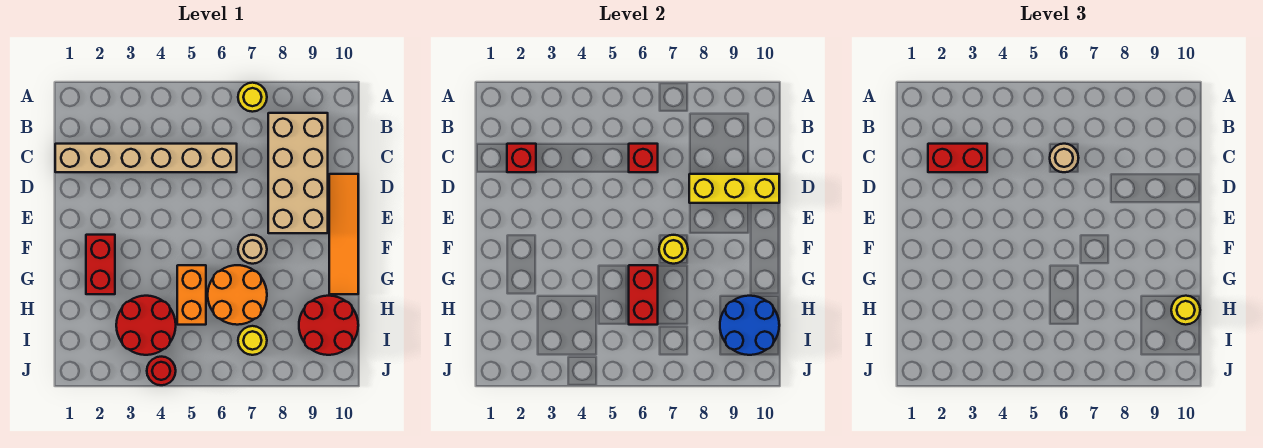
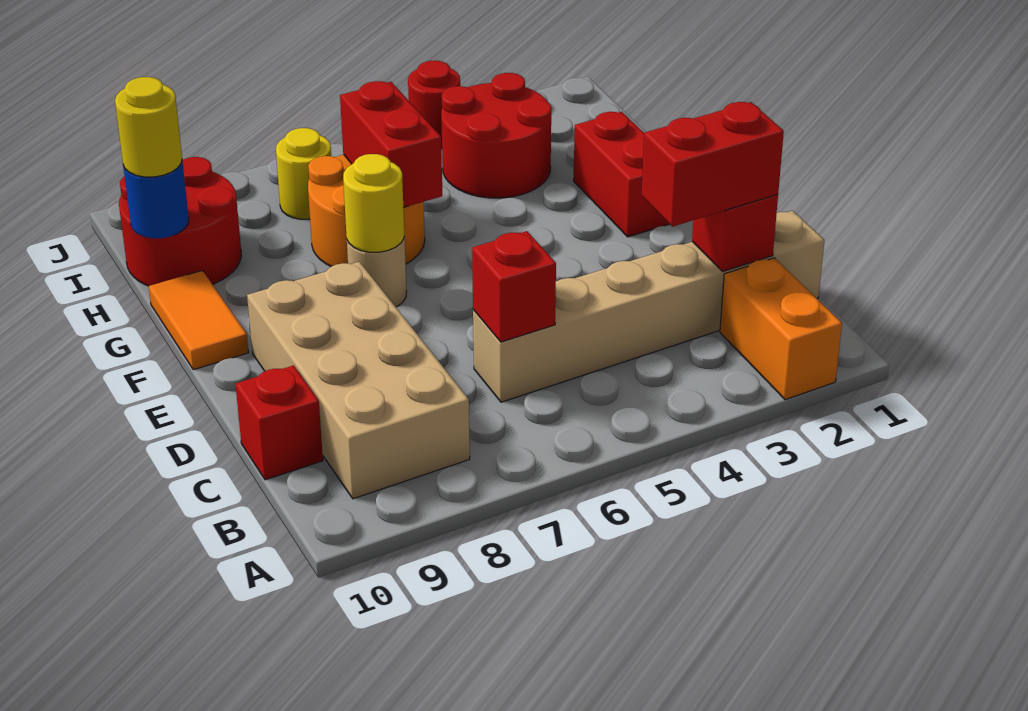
yellow 1x1 round brick [238,83,267,112] -> none
tan 1x1 round brick [1050,144,1078,172] -> none
none -> red 1x1 brick [235,365,323,480]
yellow 1x3 brick [689,174,779,203] -> none
orange 1x4 tile [329,174,358,294] -> orange 1x2 tile [149,271,249,370]
orange 1x2 brick [177,265,206,325] -> orange 1x2 brick moved to [720,258,842,400]
blue 2x2 round brick [720,296,779,355] -> blue 1x1 round brick [123,161,189,238]

